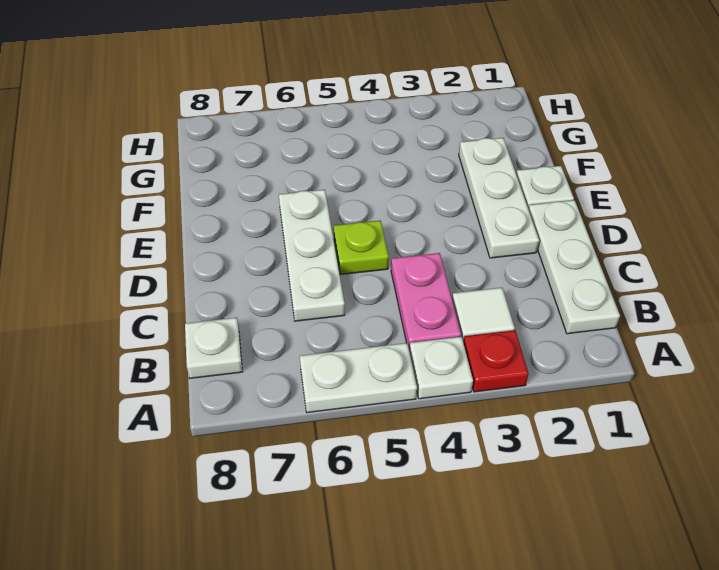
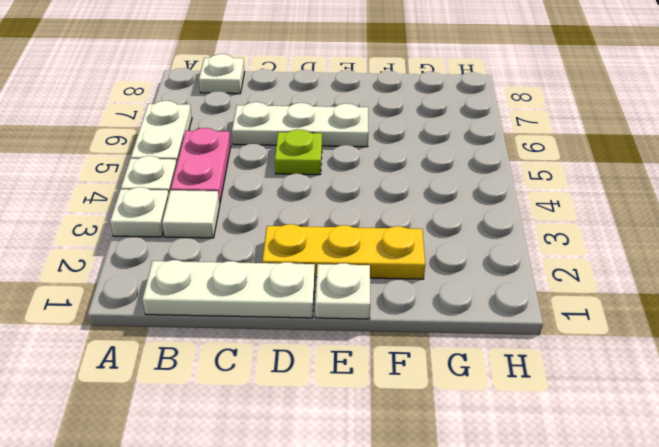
red 1x1 plate [463,330,529,392] -> white 1x1 plate [110,187,169,237]
pink 1x2 plate [391,253,461,349] -> pink 1x2 plate turned to [171,128,231,204]
white 1x3 plate [459,138,539,258] -> yellow 1x3 plate [262,224,425,279]

